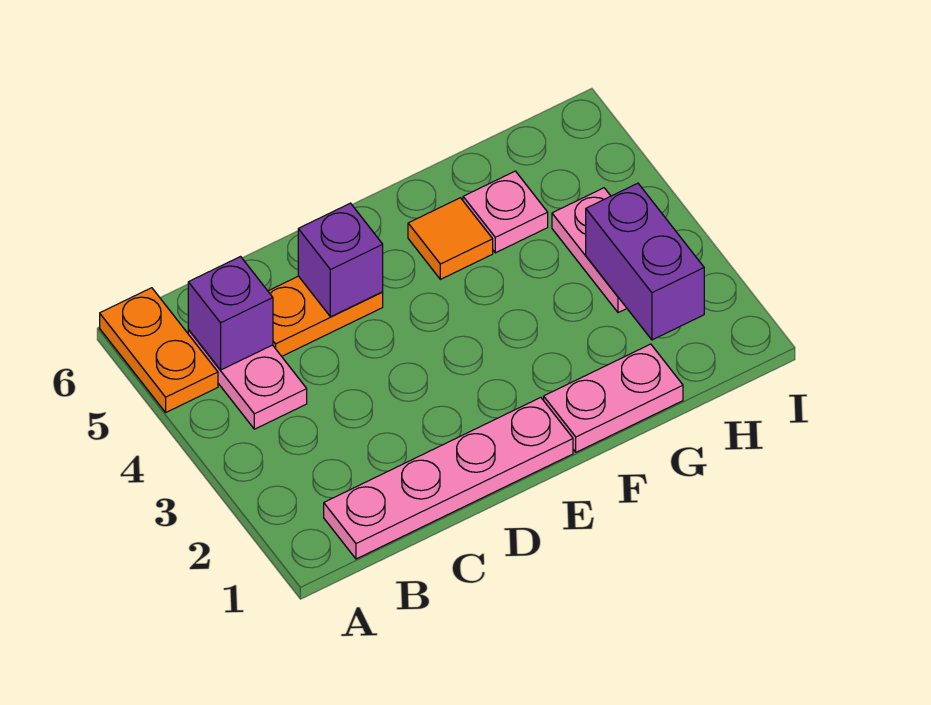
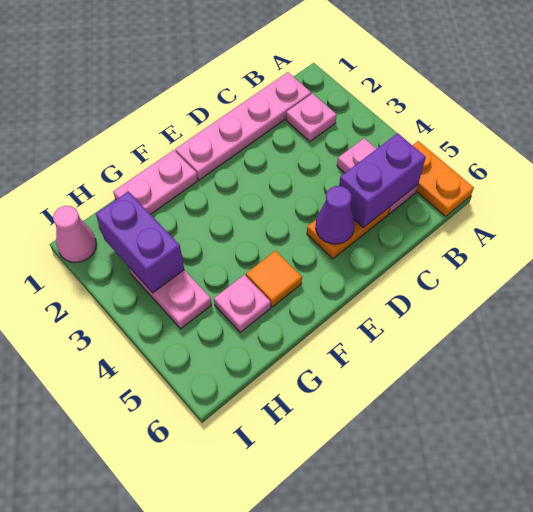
none -> pink 1x1 plate [286,94,337,142]
purple 1x1 brick [188,257,273,370] -> purple 1x2 brick [339,133,426,228]
purple 1x1 brick [298,203,383,317] -> purple 1x1 cone [315,186,354,244]
none -> pink 1x1 cone [53,206,97,262]

